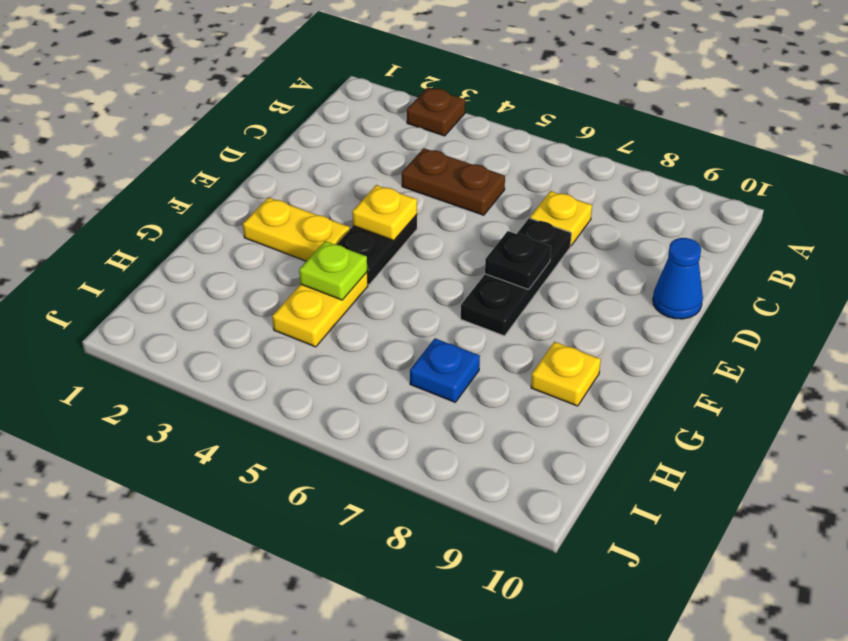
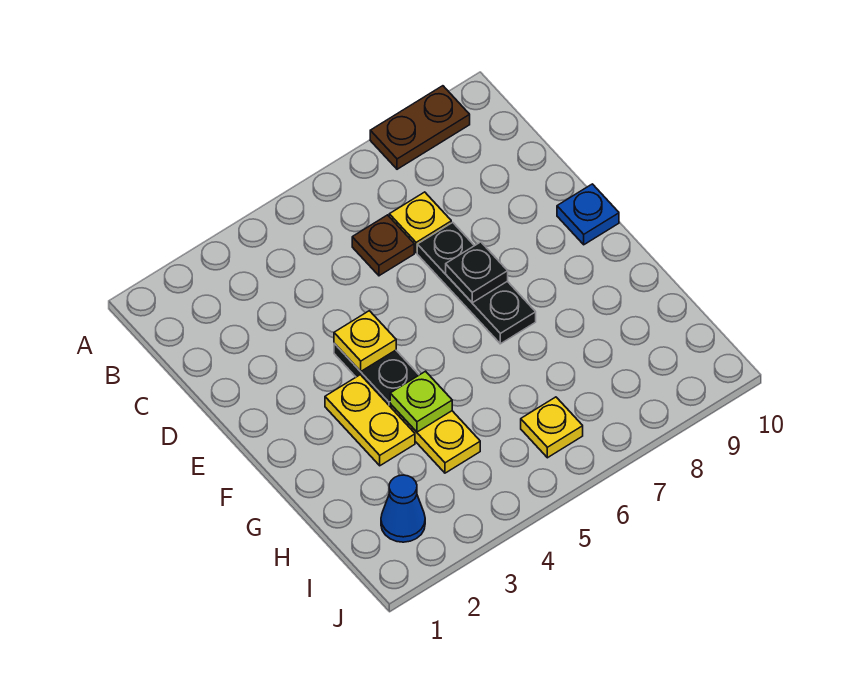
brown 1x1 plate [407,87,465,136] -> brown 1x1 plate moved to [352,215,414,276]
brown 1x2 plate [402,148,505,215] -> brown 1x2 plate moved to [370,86,470,169]
blue 1x1 cone [653,238,703,319] -> blue 1x1 cone moved to [381,475,425,542]
yellow 1x2 plate [243,197,350,261] -> yellow 1x2 plate turned to [325,375,415,466]
yellow 1x1 plate [531,342,601,406] -> yellow 1x1 plate moved to [521,397,583,458]
blue 1x1 plate [410,338,480,402] -> blue 1x1 plate moved to [557,184,619,245]

